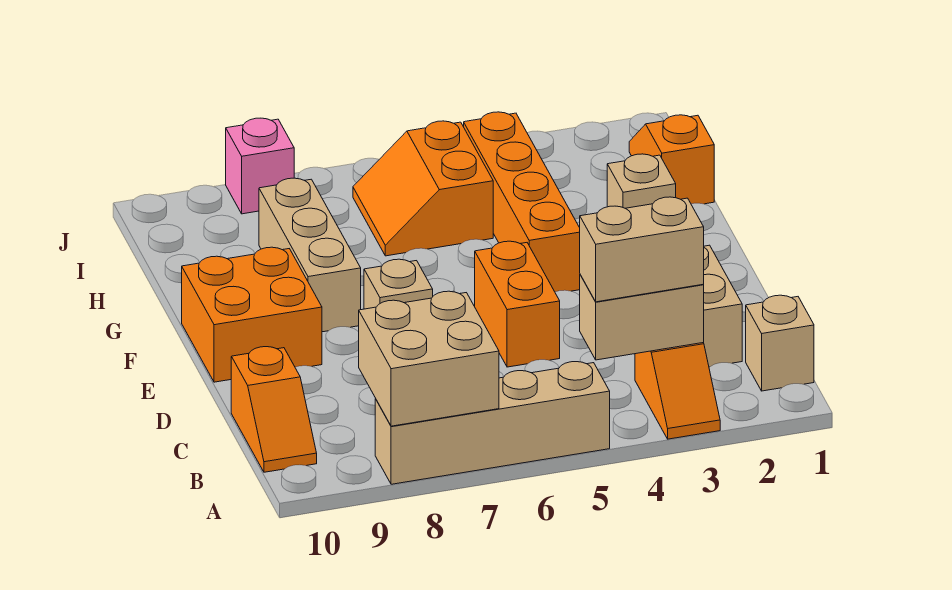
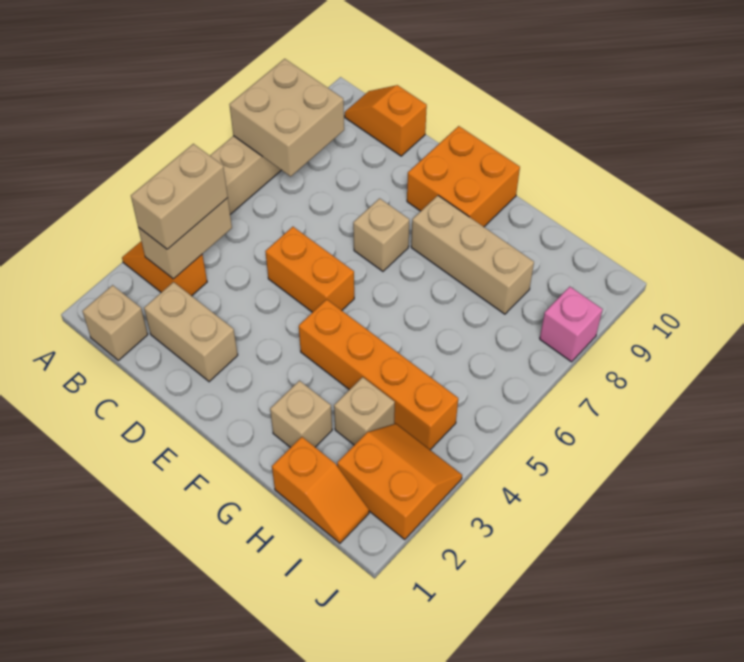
none -> tan 1x1 brick [334,377,395,445]
orange 2x2 slope [353,121,493,256] -> orange 2x2 slope moved to [337,424,462,539]

